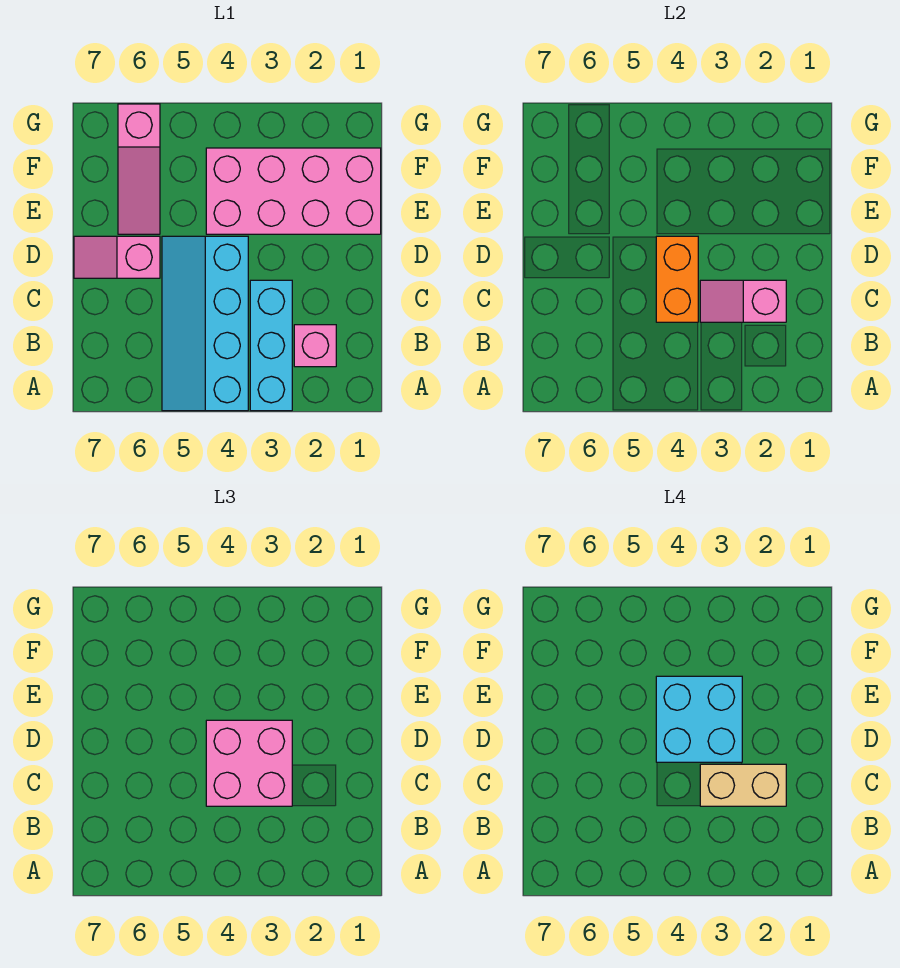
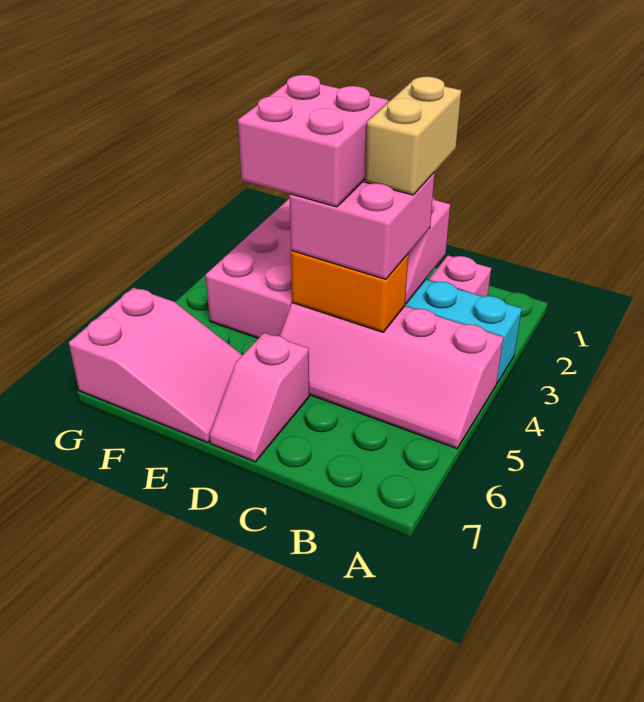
cyan 2x4 slope [162,236,248,411] -> pink 2x4 slope [280,303,503,449]
cyan 2x2 brick [656,676,742,762] -> pink 2x2 brick [238,75,388,207]
pink 1x3 slope [118,104,160,234] -> pink 2x3 slope [69,288,242,443]

